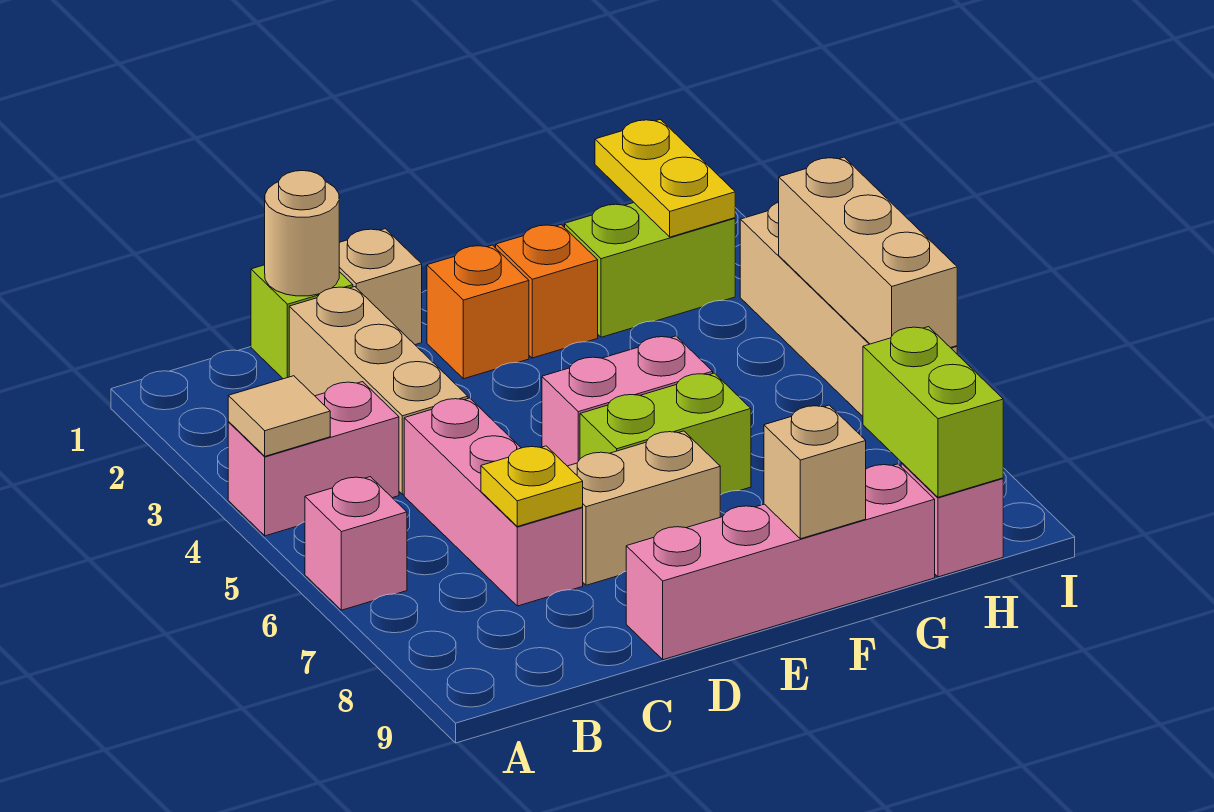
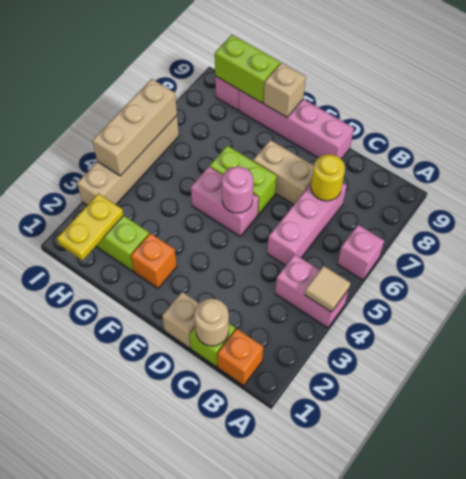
tan 1x3 brick [289,287,468,495] -> none
yellow 1x1 plate [481,446,583,527] -> yellow 1x1 round brick [311,154,345,201]
orange 1x1 brick [427,245,529,379] -> orange 1x1 brick moved to [217,329,263,386]
none -> pink 1x1 round brick [222,166,253,213]
lime 1x2 brick [863,327,1003,497] -> lime 1x2 brick turned to [215,35,280,103]

